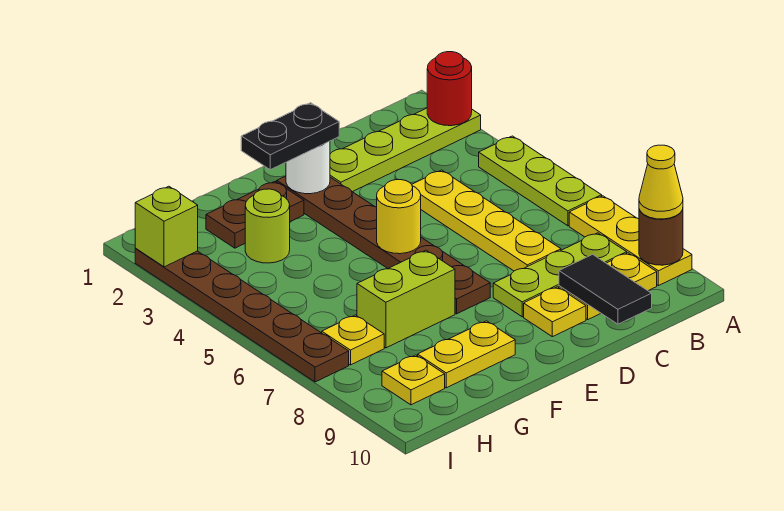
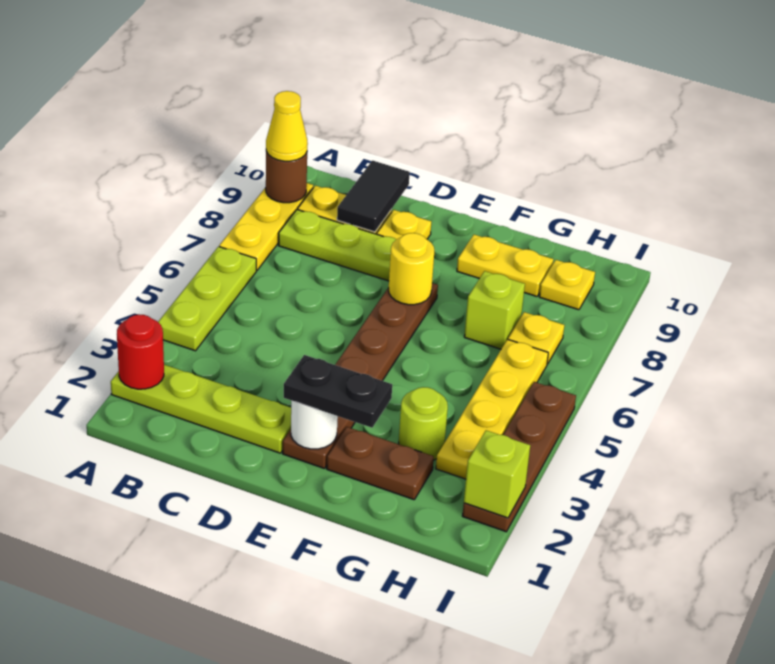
yellow 1x4 plate [412,170,561,271] -> yellow 1x4 plate moved to [436,339,548,479]
yellow 1x1 round brick [377,180,421,254] -> yellow 1x1 round brick moved to [389,233,434,305]
lime 1x2 brick [357,250,455,348] -> lime 1x1 brick [464,271,525,349]
brown 1x6 plate [135,249,349,382] -> brown 1x4 plate [462,382,576,532]

